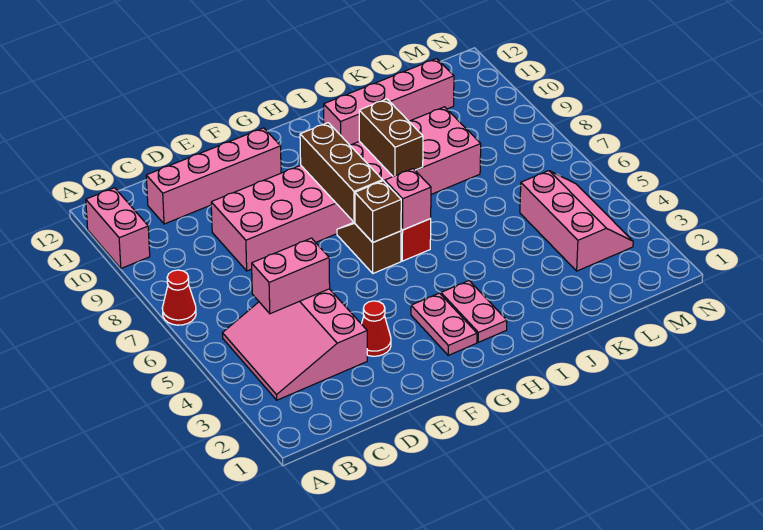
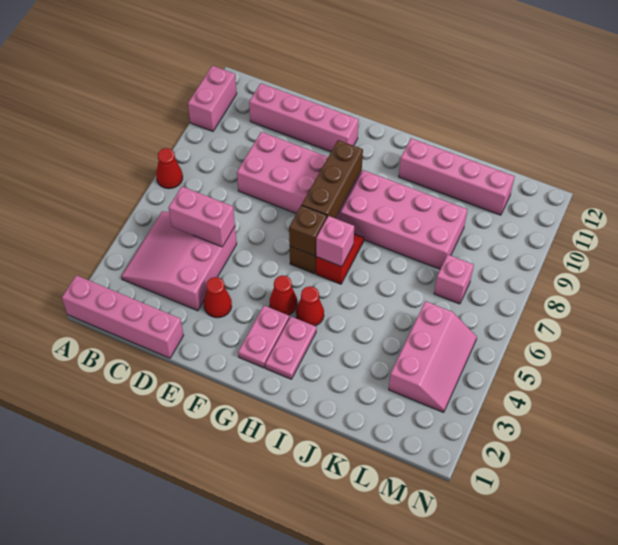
none -> pink 1x4 brick [62,275,184,358]
none -> red 1x1 cone [270,275,297,315]
none -> red 1x1 cone [296,286,324,326]
brown 1x2 brick [359,99,423,176] -> none
none -> pink 1x1 brick [434,255,474,304]

